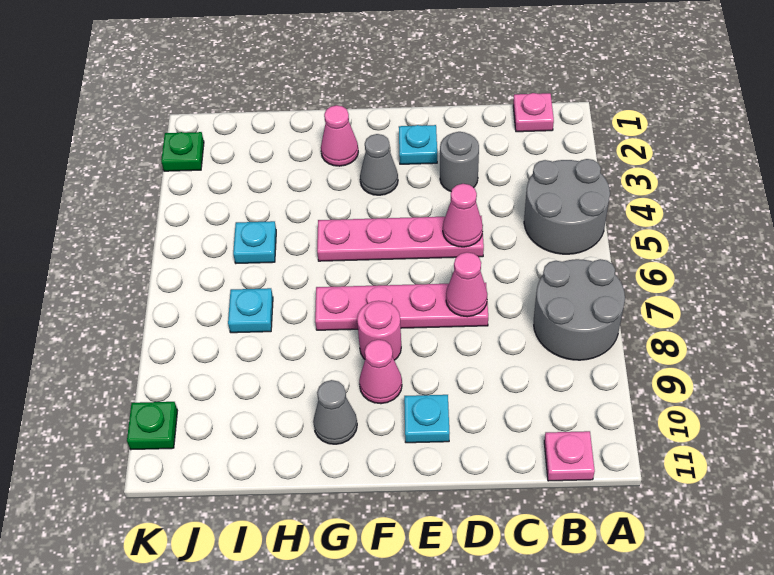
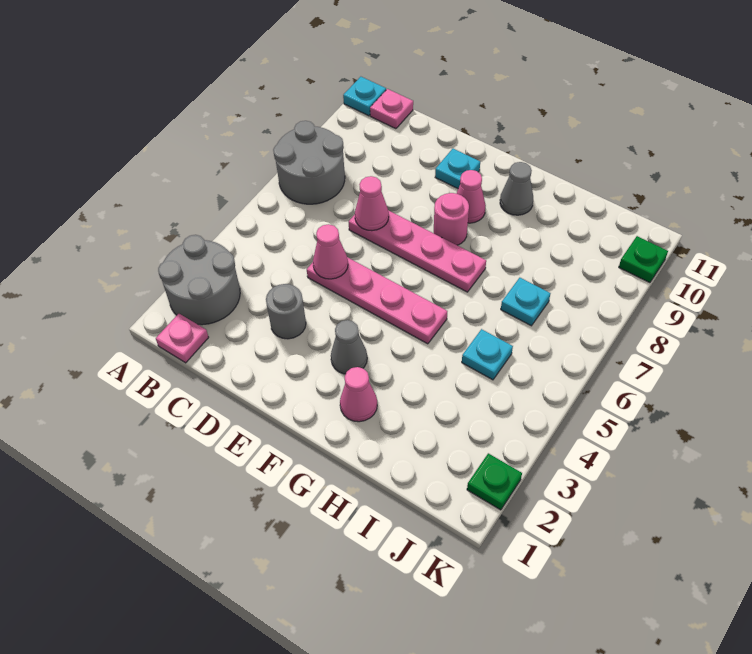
grey 2x2 round brick [524,159,610,254] -> grey 2x2 round brick moved to [158,235,240,325]
cyan 1x1 plate [399,125,437,164] -> cyan 1x1 plate moved to [343,77,386,116]

